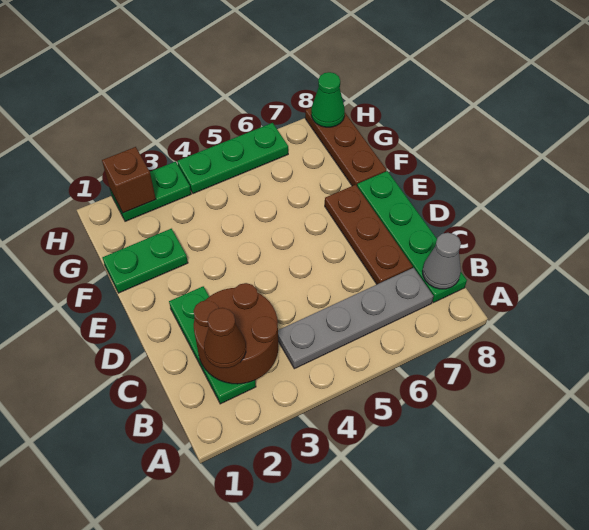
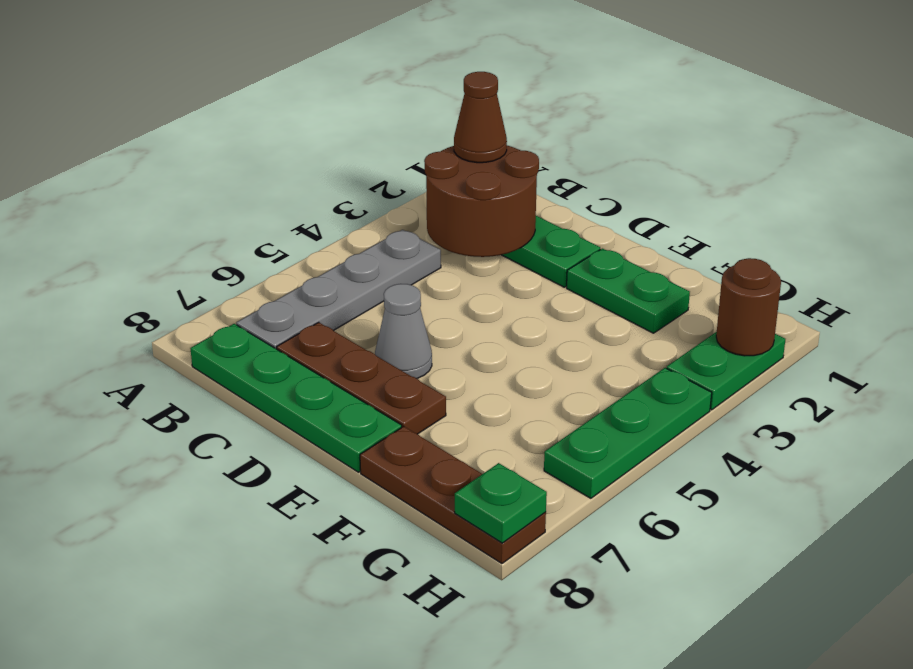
grey 1x1 cone [423,233,461,289] -> grey 1x1 cone moved to [375,284,432,378]
green 1x2 plate [102,229,188,293] -> green 1x2 plate turned to [567,249,690,333]
brown 1x1 brick [102,147,156,213] -> brown 1x1 round brick [716,258,781,356]
green 1x1 cone [311,72,345,127] -> green 1x1 plate [455,463,547,543]

